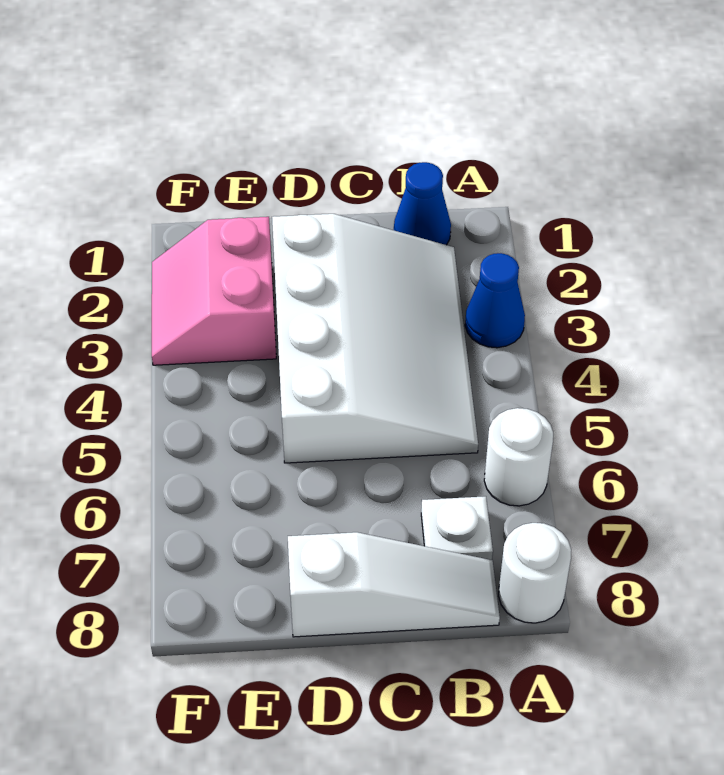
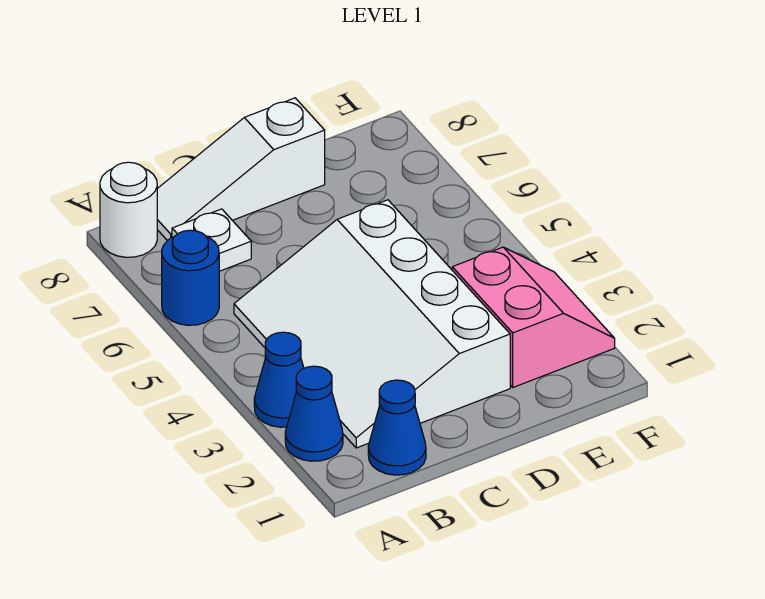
none -> blue 1x1 cone [285,366,343,461]
white 1x1 round brick [484,408,553,506] -> blue 1x1 round brick [162,230,219,325]

